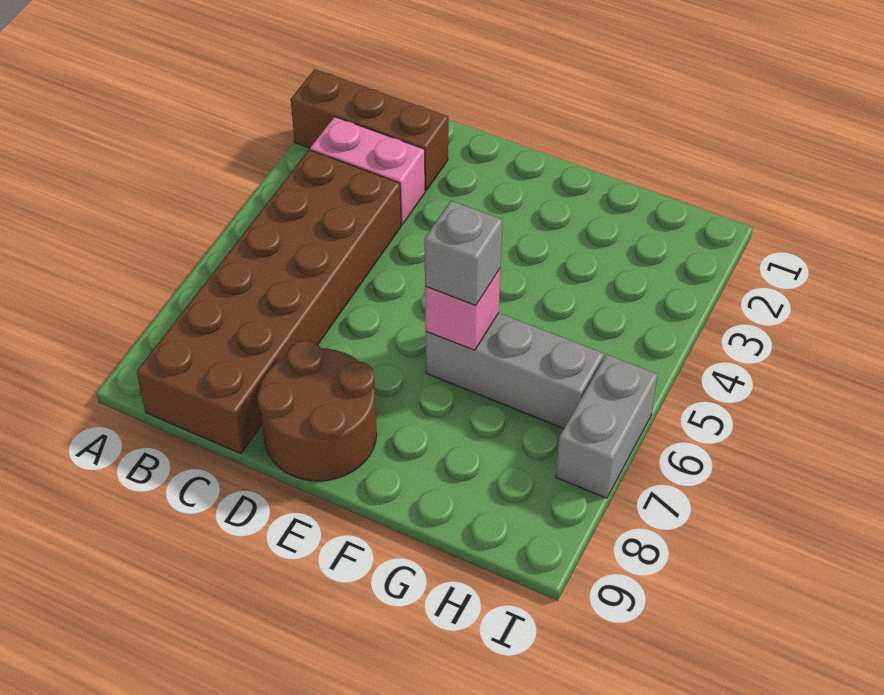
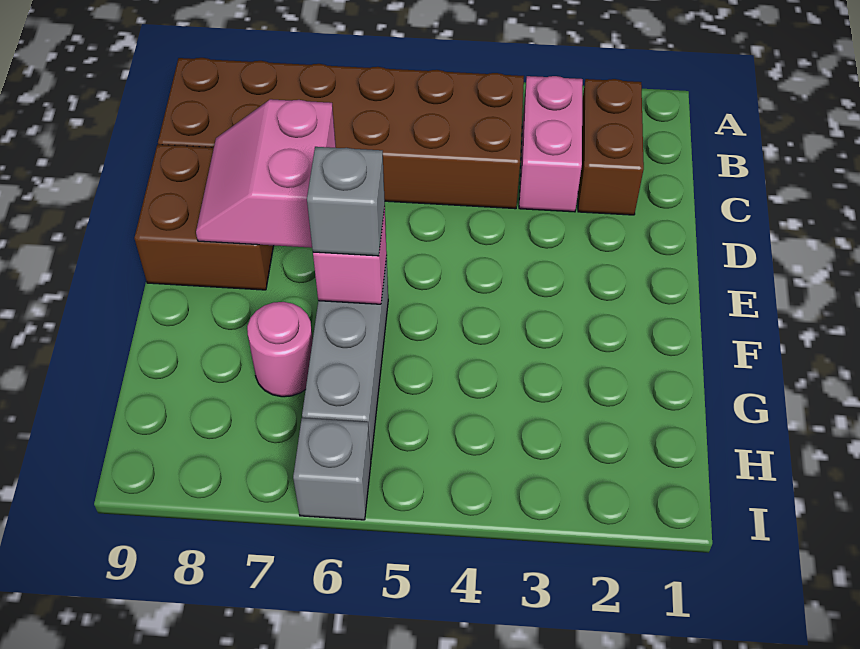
brown 1x3 brick [291,69,448,191] -> brown 1x2 brick [578,79,644,215]
none -> pink 2x2 slope [196,99,336,248]
brown 2x2 round brick [258,341,377,481] -> brown 2x2 brick [134,145,274,290]
none -> pink 1x1 round brick [247,302,313,397]
grey 1x2 brick [556,354,658,498] -> grey 1x1 brick [293,418,371,520]

